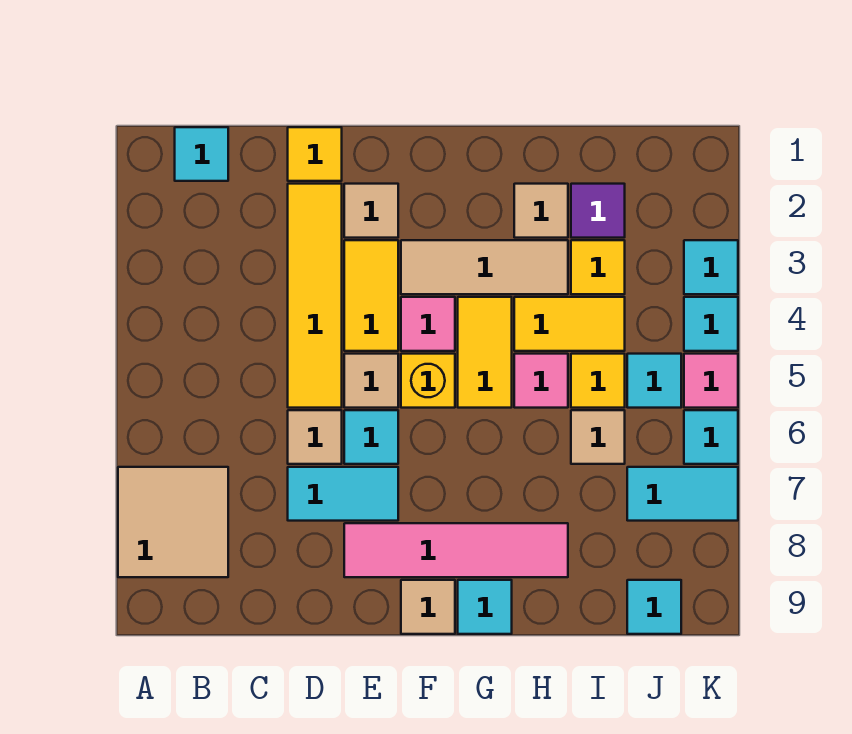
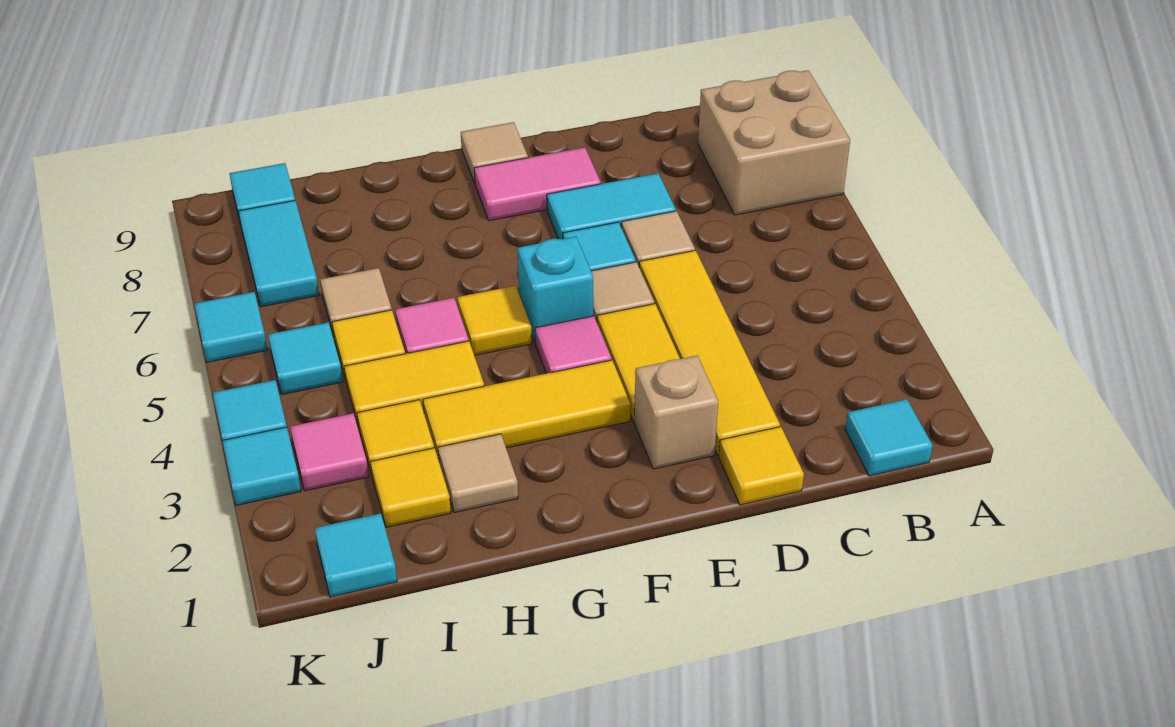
tan 2x2 tile [118,467,228,577] -> tan 2x2 brick [698,70,850,215]
tan 1x1 tile [344,184,398,238] -> tan 1x1 brick [634,356,718,469]
pink 1x4 tile [344,523,568,577] -> pink 1x2 tile [474,147,601,221]
tan 1x3 tile [401,240,568,294] -> yellow 1x3 tile [423,360,631,460]
yellow 1x1 brick [401,354,455,408] -> cyan 1x1 brick [518,236,593,342]
yellow 1x2 tile [458,297,512,408] -> yellow 1x1 tile [457,286,532,355]
cyan 1x1 tile [458,580,512,634] -> cyan 1x1 tile moved to [315,514,397,597]
purple 1x1 tile [571,184,625,238] -> yellow 1x1 tile [371,448,451,527]
cyan 1x2 tile [627,467,738,521] -> cyan 1x2 tile turned to [238,200,319,307]
pink 1x1 tile [684,354,738,408] -> pink 1x1 tile moved to [290,413,369,491]

